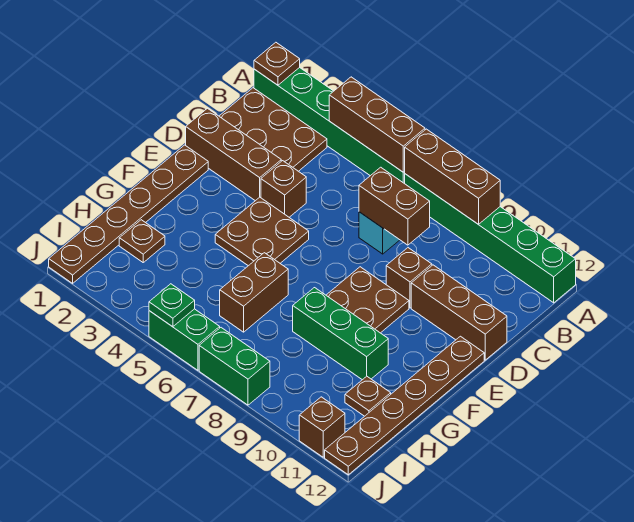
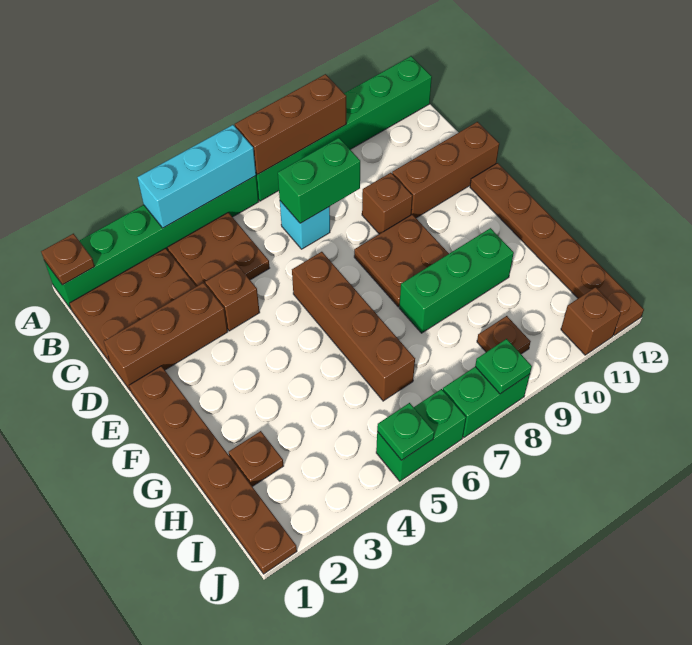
brown 1x3 brick [329,77,425,172] -> cyan 1x3 brick [138,125,256,228]
brown 1x2 brick [359,167,430,245] -> green 1x2 brick [278,138,360,223]
brown 2x2 plate [215,197,309,266] -> brown 2x2 plate moved to [167,213,269,287]
brown 1x2 brick [220,253,288,332] -> brown 1x4 brick [292,252,415,401]
brown 1x1 plate [345,376,391,416] -> brown 1x1 plate moved to [477,316,531,354]
none -> green 1x1 plate [475,339,532,394]

